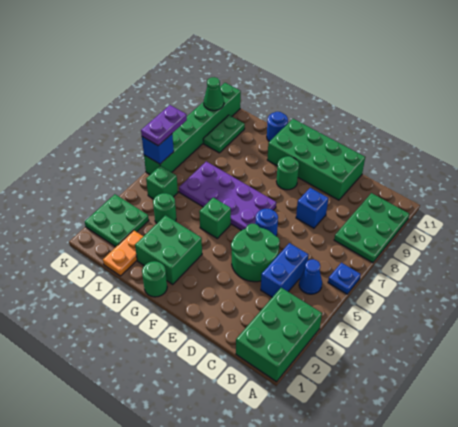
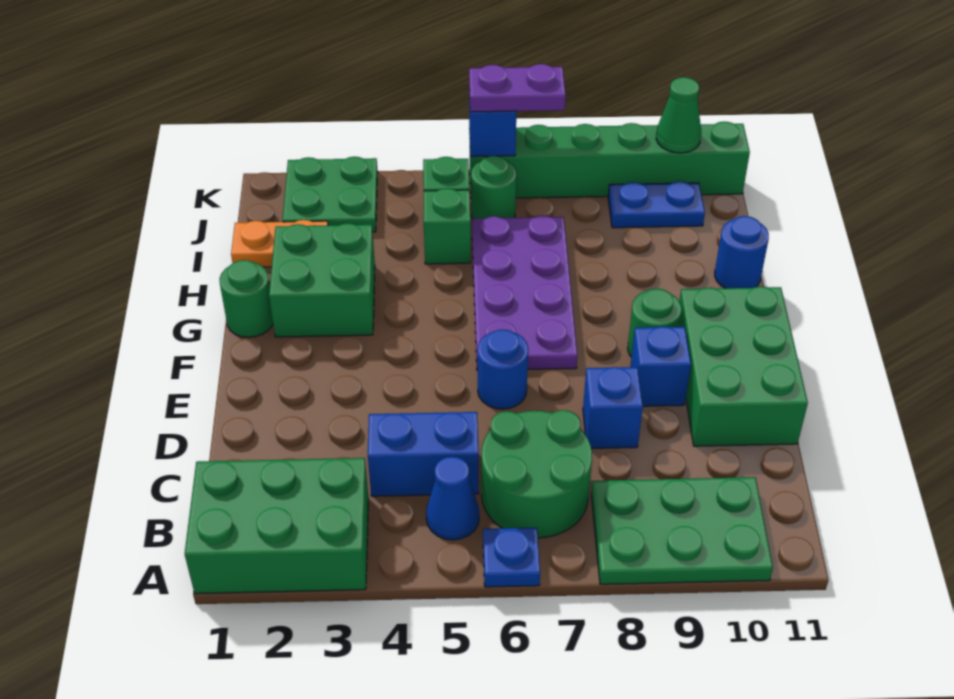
green 2x2 round brick [231,224,280,282] -> green 2x2 round brick moved to [481,410,592,538]
green 2x4 brick [267,119,365,200] -> green 2x3 brick [679,287,808,446]
none -> blue 1x1 brick [630,326,691,406]
green 1x1 brick [199,198,231,238] -> green 1x1 brick moved to [424,188,471,264]
green 1x1 round brick [153,193,176,224] -> green 1x1 round brick moved to [471,156,516,218]
green 1x2 plate [203,115,245,153] -> blue 1x2 plate [608,181,705,228]

